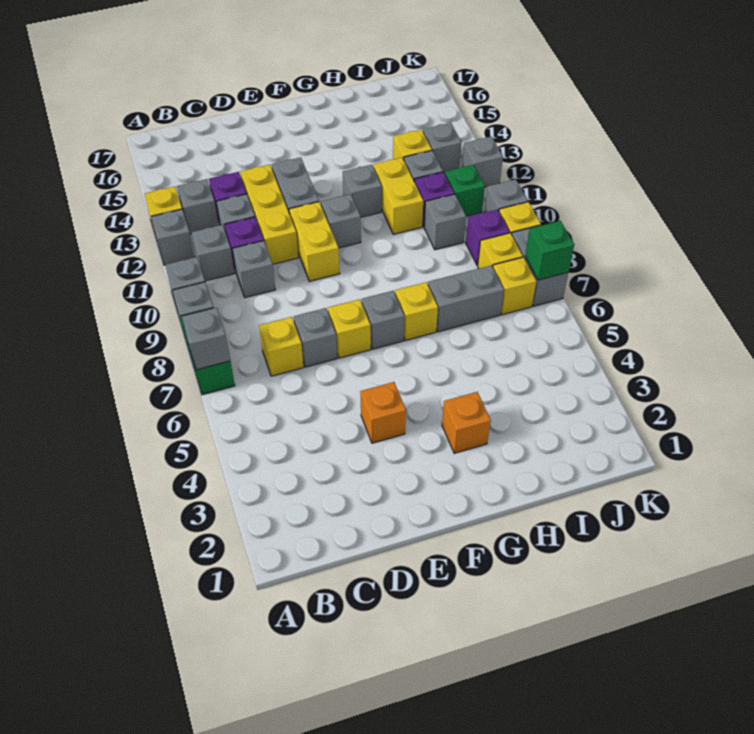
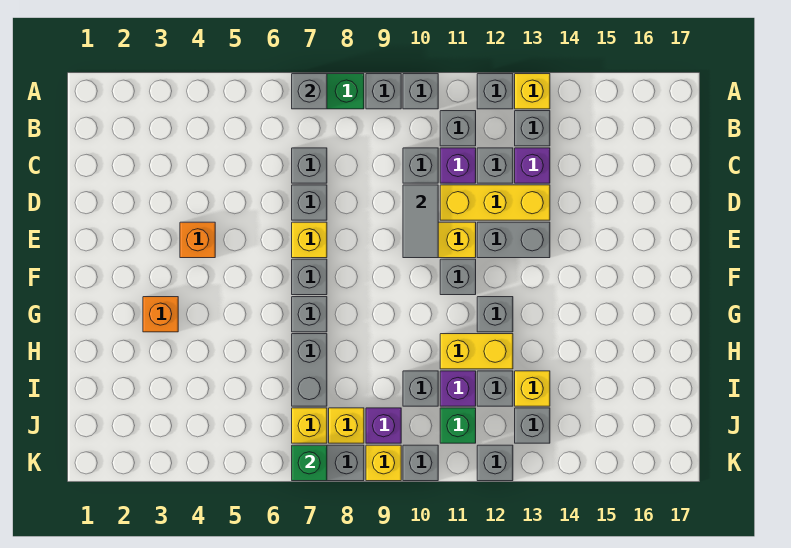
yellow 1x1 brick [259,317,304,376] -> grey 1x1 brick [292,148,327,183]
none -> grey 1x2 tile [403,185,438,258]
yellow 1x1 brick [395,282,438,340] -> grey 1x1 brick [292,297,327,332]

